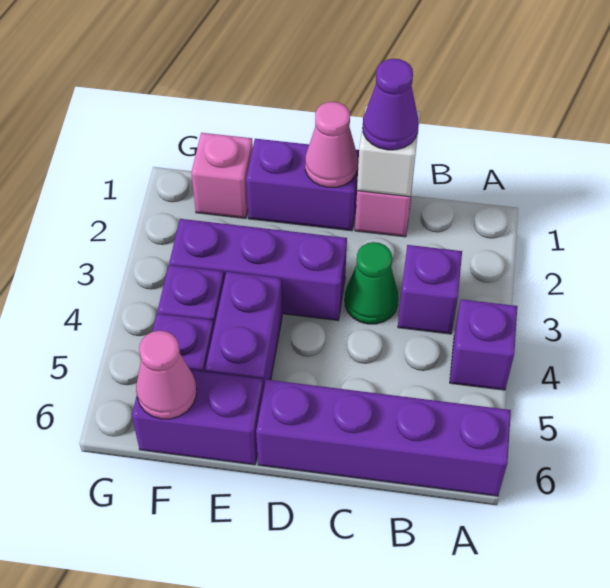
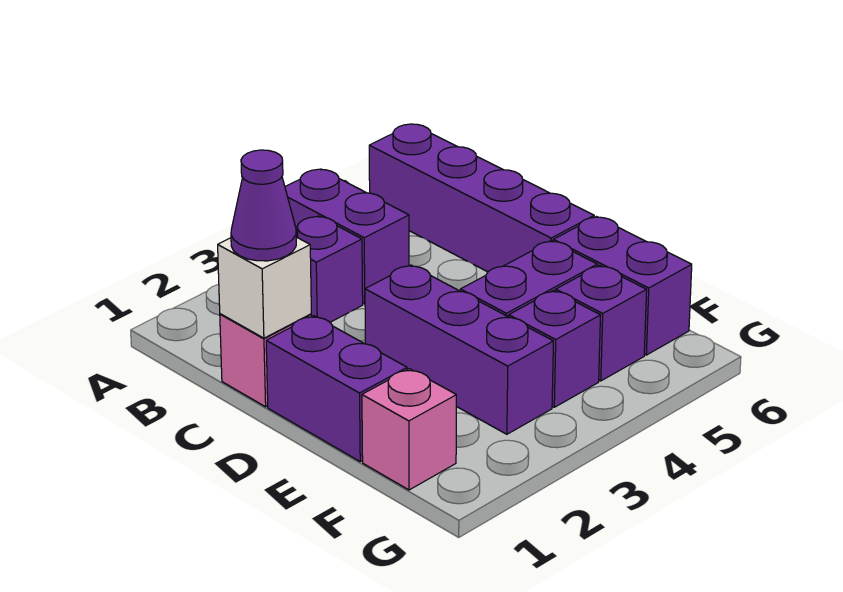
purple 1x1 brick [450,299,517,390] -> purple 1x2 brick [285,169,409,304]
green 1x1 cone [345,242,398,324] -> none
pink 1x1 cone [305,102,358,187] -> none
pink 1x1 cone [136,331,197,419] -> none

